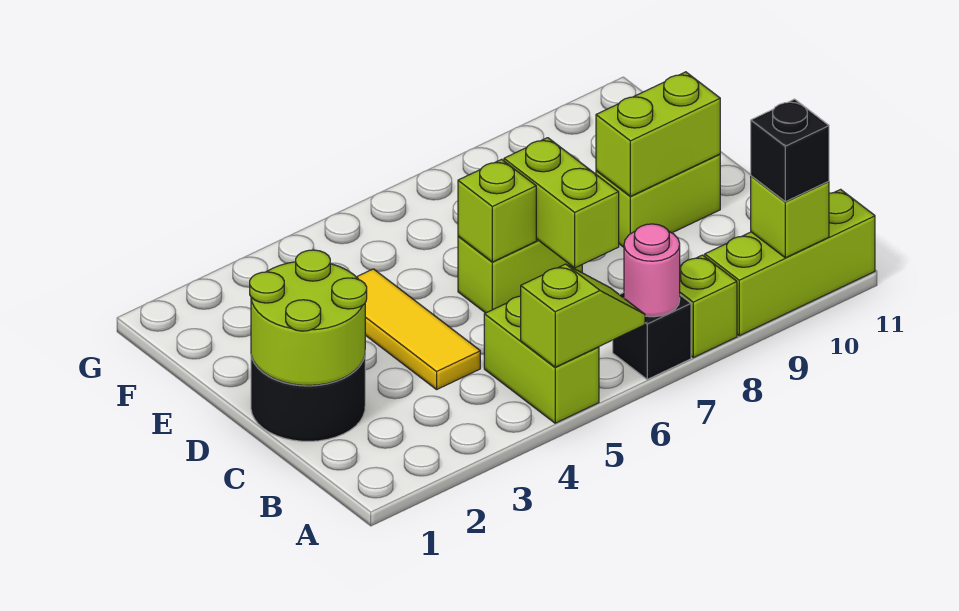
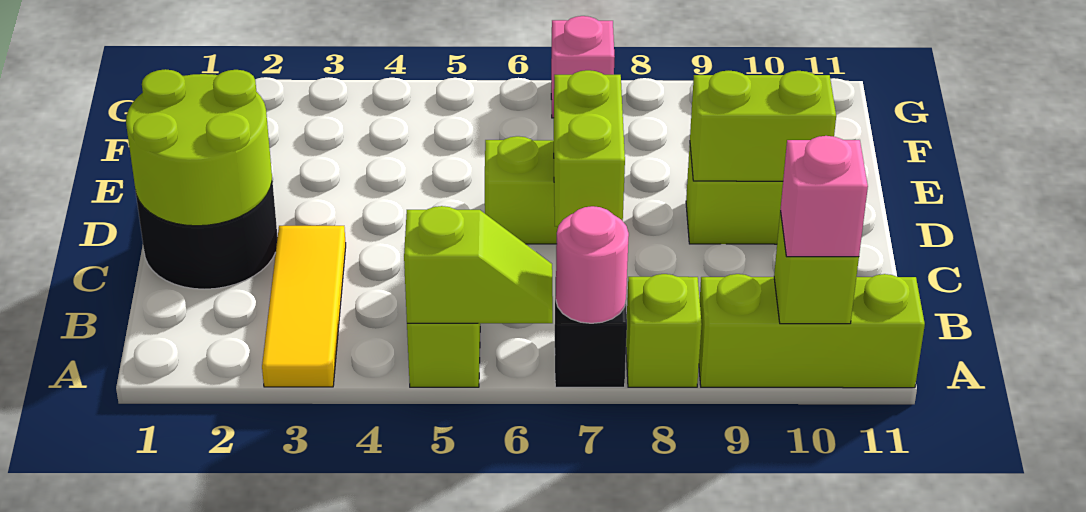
black 1x1 brick [751,99,829,202] -> pink 1x1 brick [780,136,868,257]
yellow 1x3 tile [357,269,480,389] -> yellow 1x3 tile moved to [262,226,346,387]
lime 1x1 brick [458,159,536,262] -> none
none -> pink 1x1 brick [551,16,615,118]

